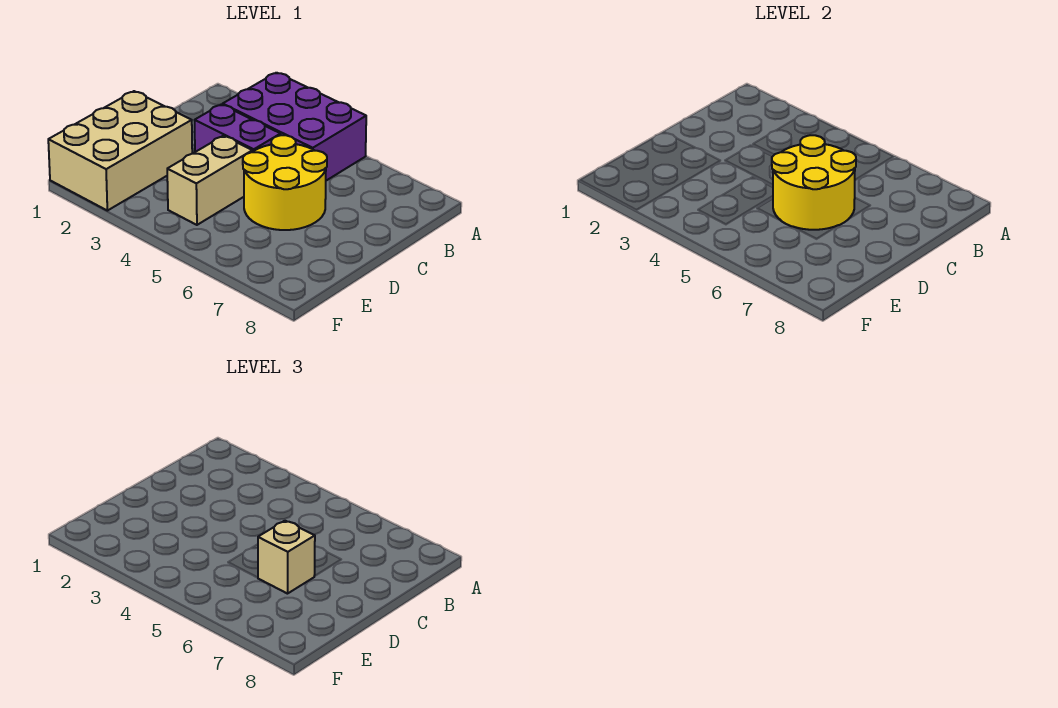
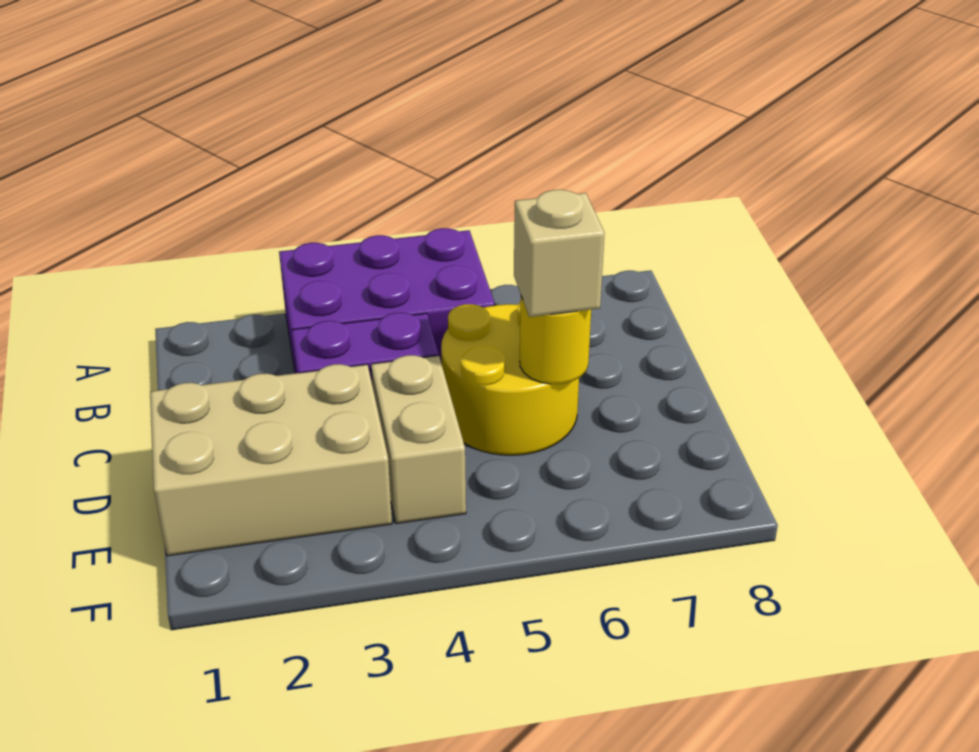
yellow 2x2 round brick [772,135,856,230] -> yellow 1x1 round brick [520,297,591,384]
tan 2x3 brick [48,91,192,211] -> tan 2x3 brick turned to [150,364,392,556]

